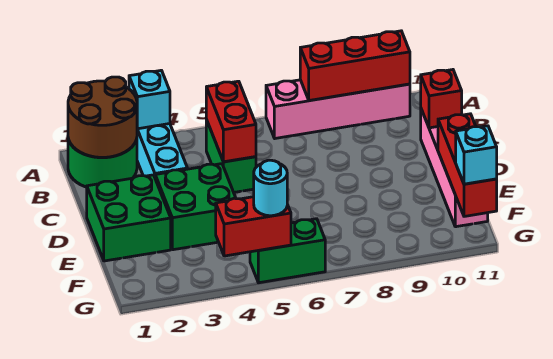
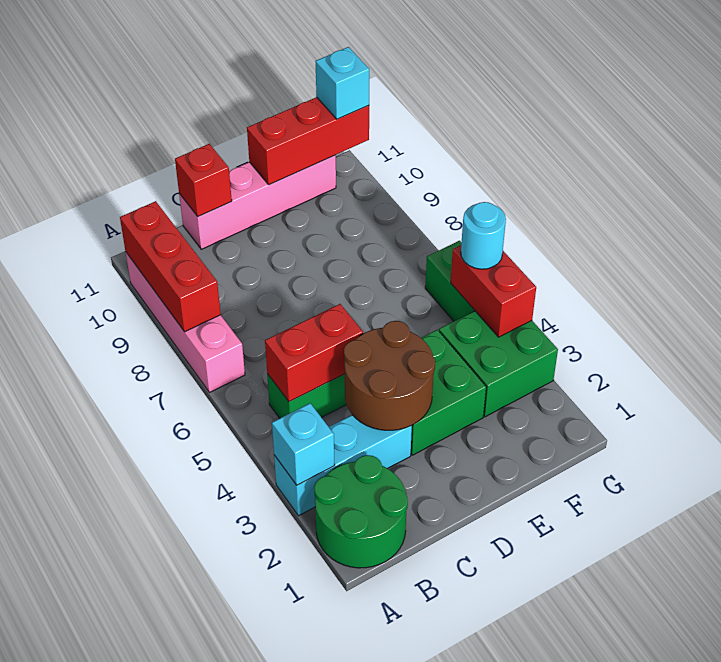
brown 2x2 round brick [68,77,137,157] -> brown 2x2 round brick moved to [344,321,435,430]
green 2x2 brick [87,175,171,261] -> green 2x2 brick moved to [439,311,558,417]

